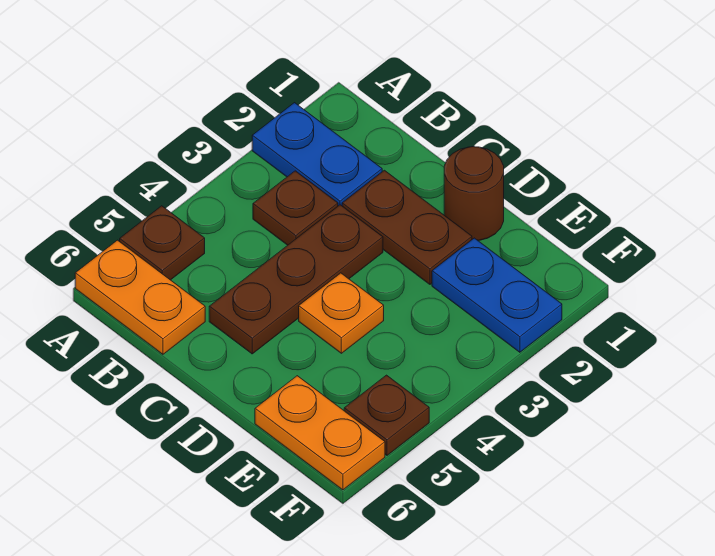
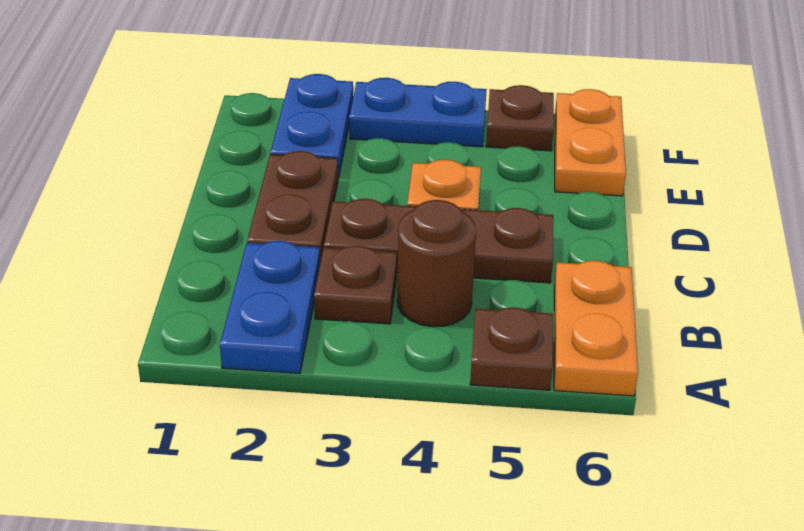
brown 1x1 round brick [444,147,504,241] -> brown 1x1 round brick moved to [397,200,476,327]
none -> blue 1x2 plate [349,78,487,147]

